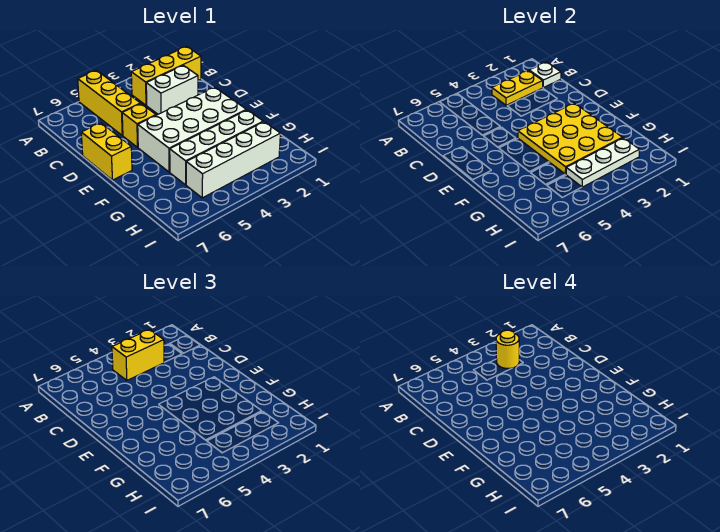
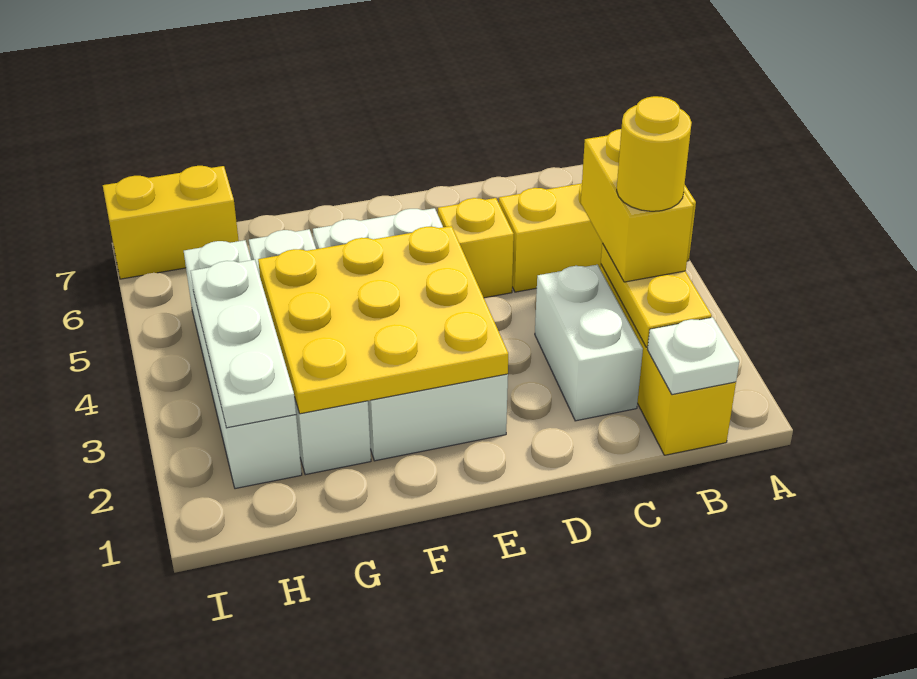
yellow 1x2 brick [81,123,132,180] -> yellow 1x2 brick moved to [103,166,239,279]

